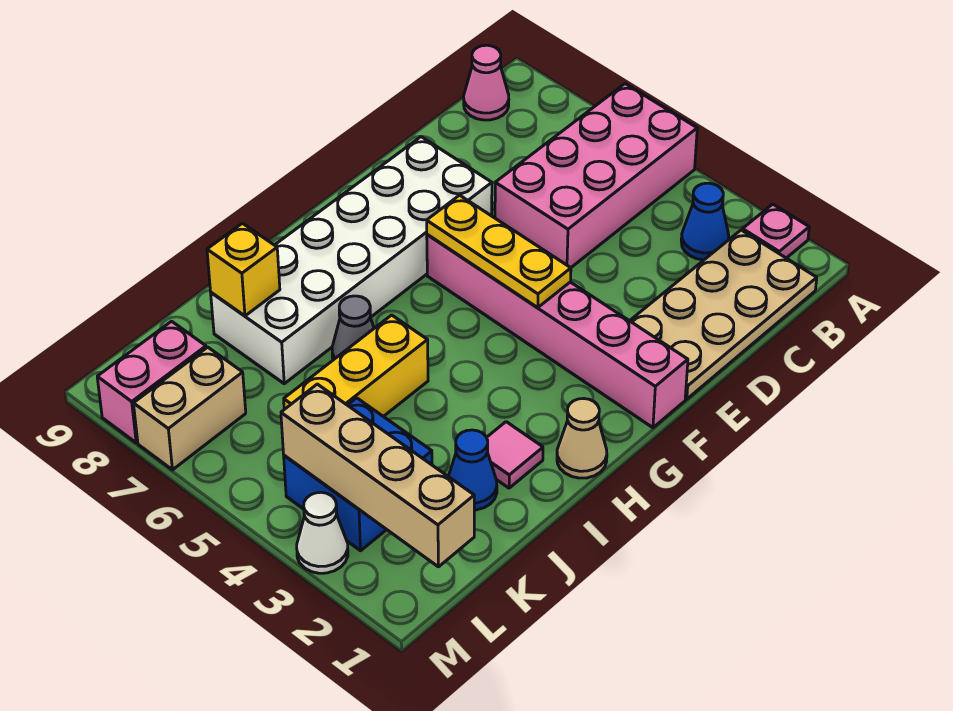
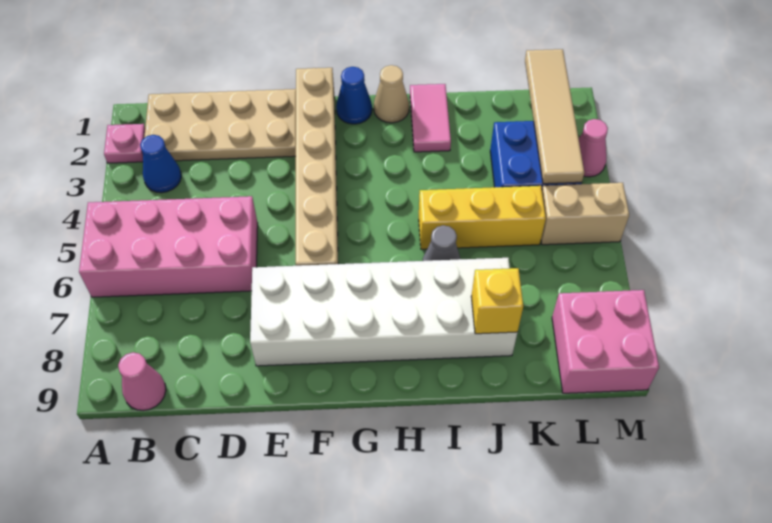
pink 1x6 brick [427,235,688,428] -> tan 1x6 brick [296,68,338,266]
yellow 1x3 plate [427,195,571,307] -> none
pink 1x1 tile [486,422,543,488] -> pink 1x2 tile [410,84,451,152]
blue 1x1 cone [448,430,497,510] -> blue 1x1 cone moved to [336,67,372,124]
tan 1x4 brick [281,384,474,567] -> tan 1x4 tile [525,49,584,184]
tan 1x2 brick [133,347,246,470] -> tan 1x2 brick moved to [541,183,629,245]
pink 1x2 brick [97,321,206,443] -> pink 2x2 brick [552,290,659,393]
white 1x1 cone [297,492,348,573] -> pink 1x1 cone [579,119,608,177]

